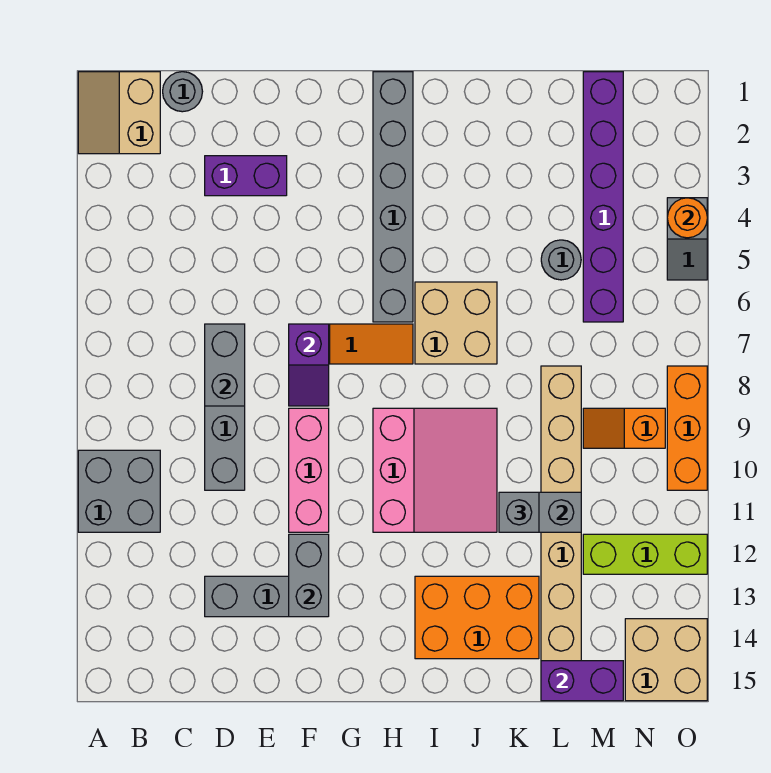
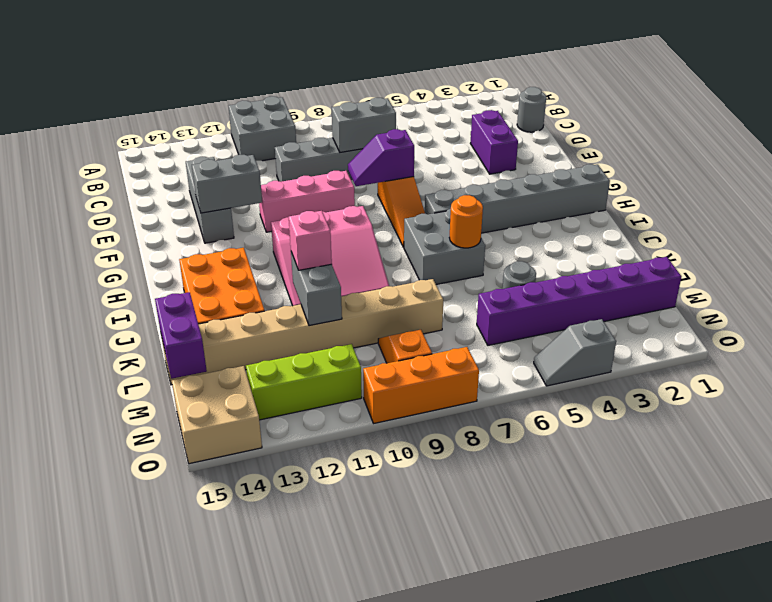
tan 2x2 slope [78,72,160,154] -> none
tan 2x2 brick [415,282,497,364] -> grey 2x2 brick [404,209,485,284]
grey 1x1 brick [499,492,539,532] -> pink 1x1 brick [289,211,332,270]
lime 1x3 brick [583,534,707,574] -> lime 1x3 brick turned to [246,344,362,420]
orange 1x1 round brick [667,198,707,238] -> orange 1x1 round brick moved to [449,195,483,248]

